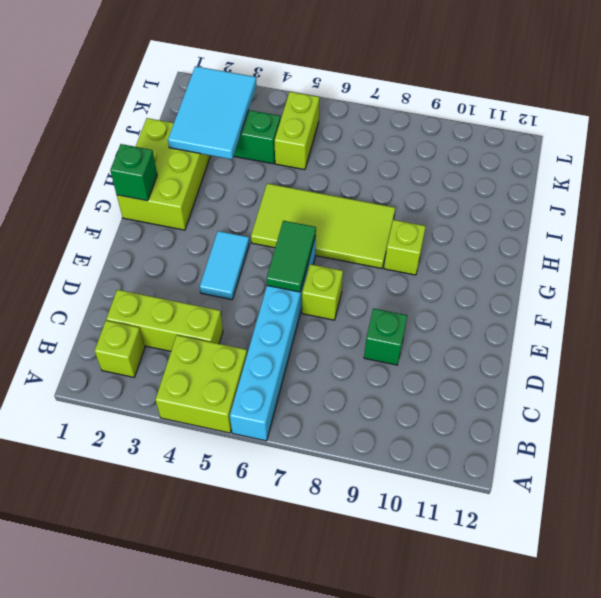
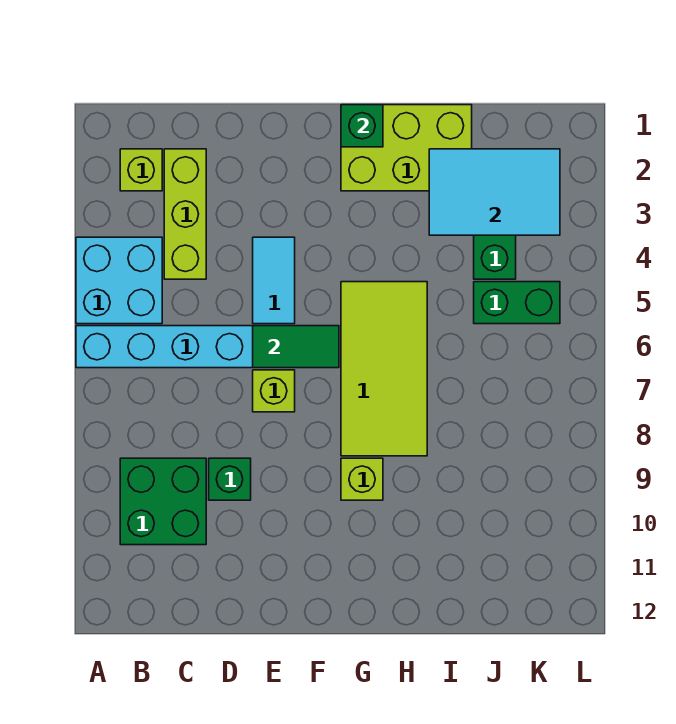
lime 2x2 brick [155,335,247,433] -> cyan 2x2 brick [76,237,162,324]
none -> green 2x2 brick [120,458,206,545]
cyan 1x2 tile [200,231,249,300] -> cyan 1x2 tile turned to [253,237,295,324]
lime 1x2 brick [274,92,319,170] -> green 1x2 brick [474,282,560,324]

